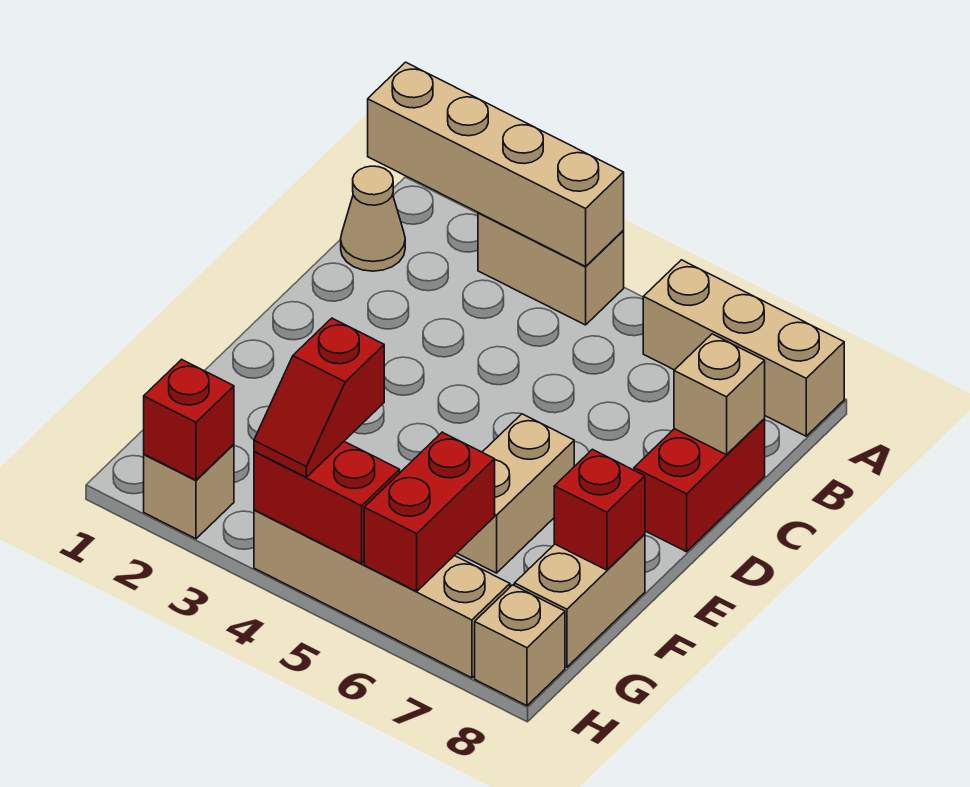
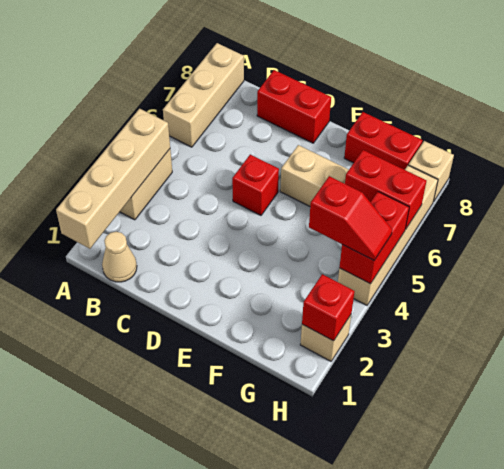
tan 1x1 brick [674,334,765,455] -> none
tan 1x2 brick [514,534,645,667] -> red 1x2 brick [344,112,423,170]
red 1x1 brick [554,449,645,570] -> red 1x1 brick moved to [232,155,279,215]

